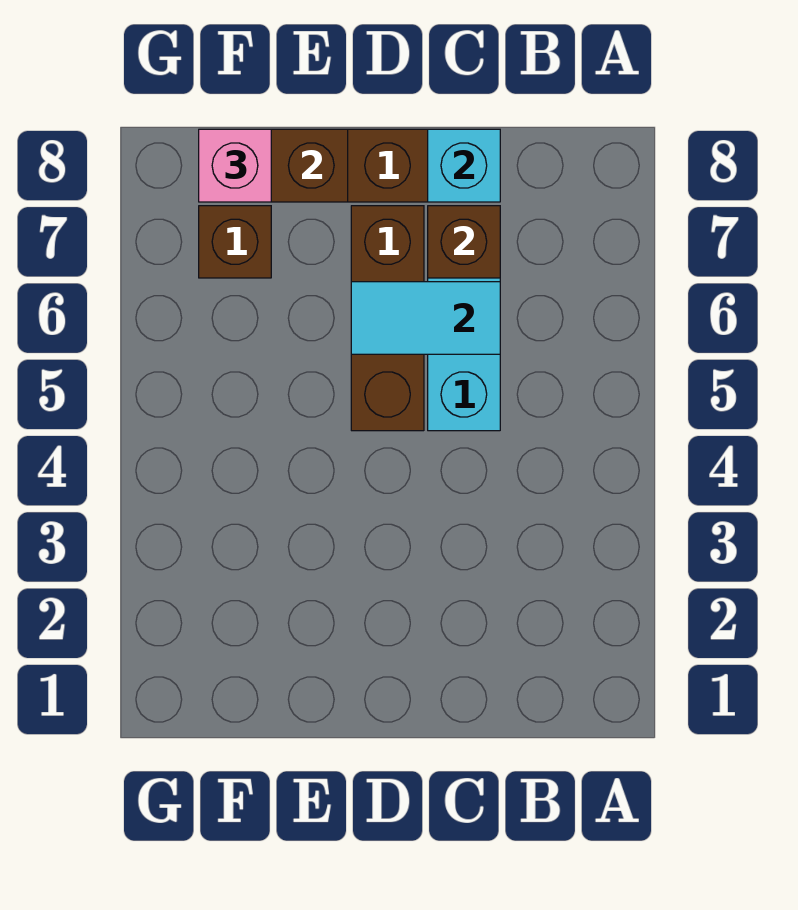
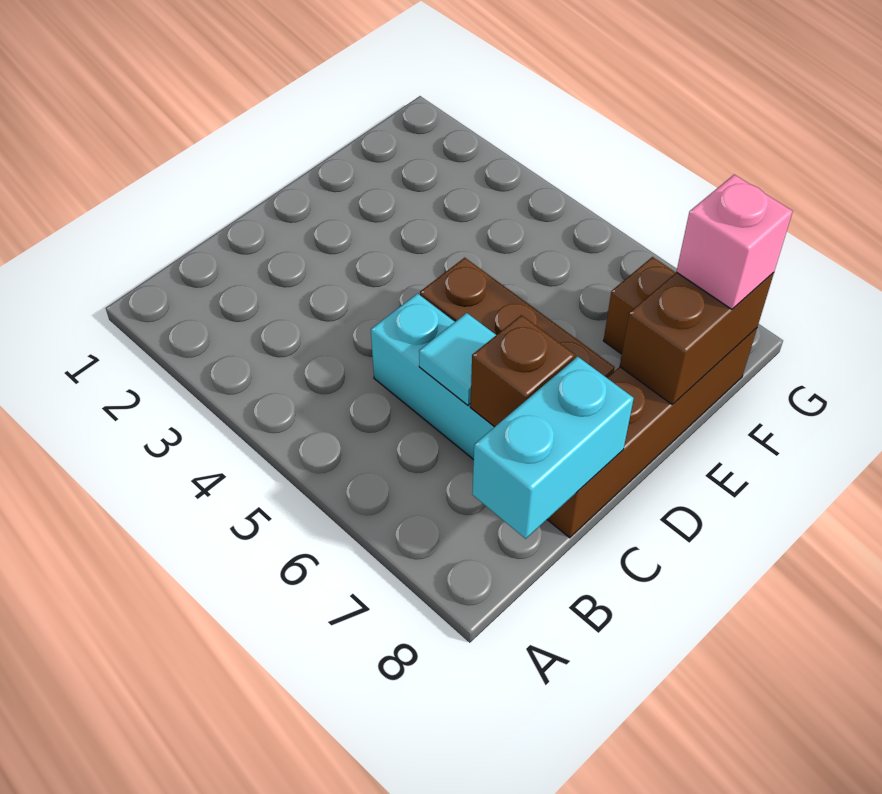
cyan 1x2 tile [351,282,500,354] -> cyan 1x1 tile [419,313,496,405]
cyan 1x1 brick [428,129,500,202] -> cyan 1x2 brick [472,357,634,539]

